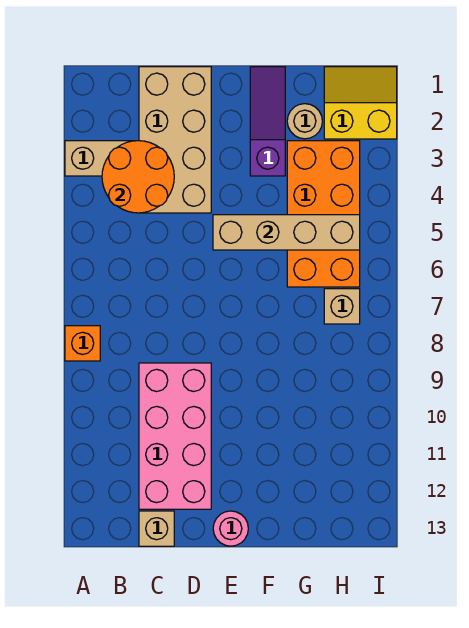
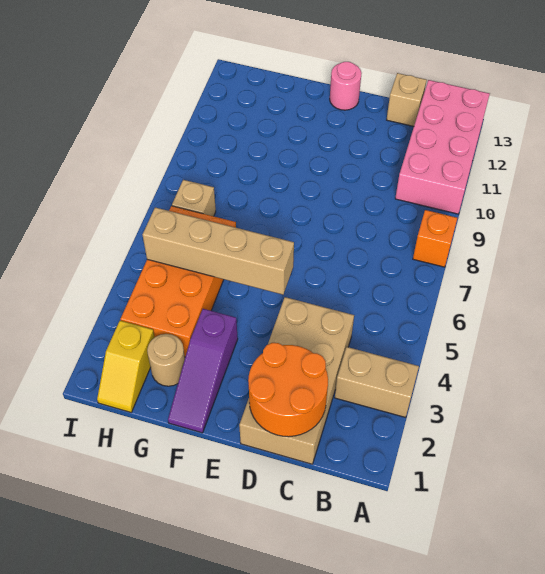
orange 2x2 round brick [102,141,174,213] -> orange 2x2 round brick moved to [248,343,328,437]
pink 2x4 brick [139,363,211,509] -> pink 2x4 brick moved to [395,80,490,214]
yellow 2x2 slope [324,67,397,139] -> yellow 1x2 slope [97,321,155,412]

